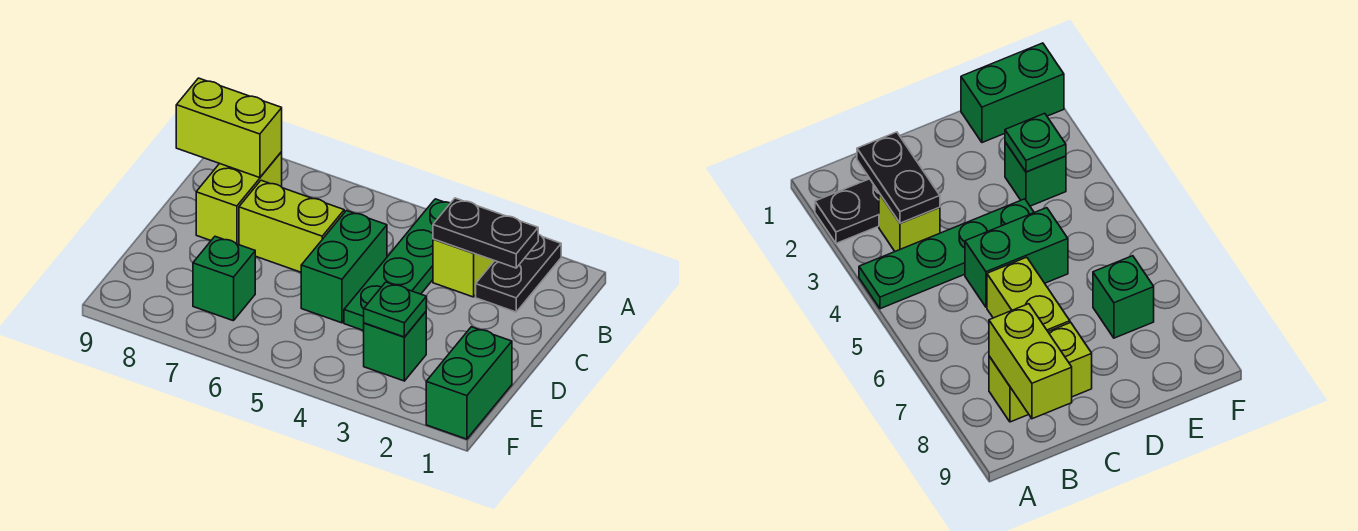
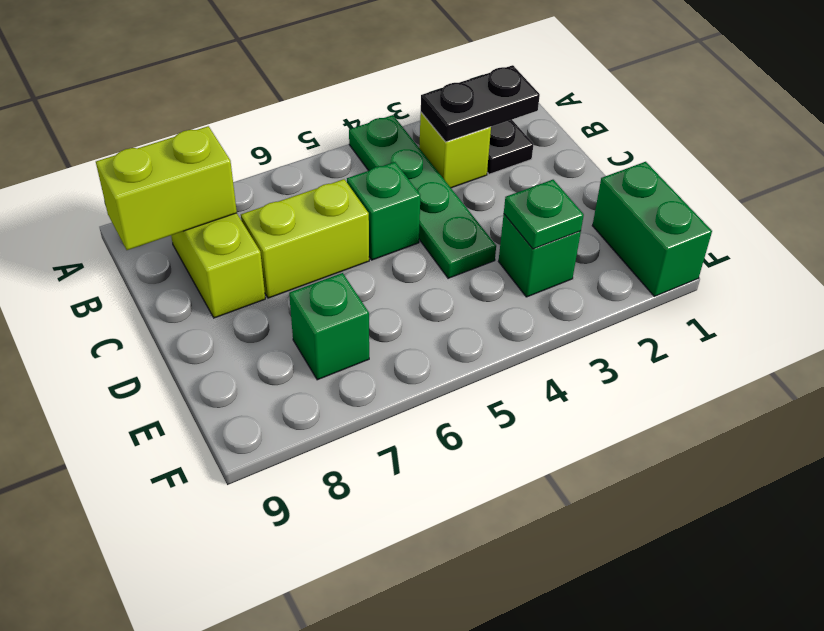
green 1x2 brick [301,211,387,323] -> green 1x1 brick [347,162,420,260]

